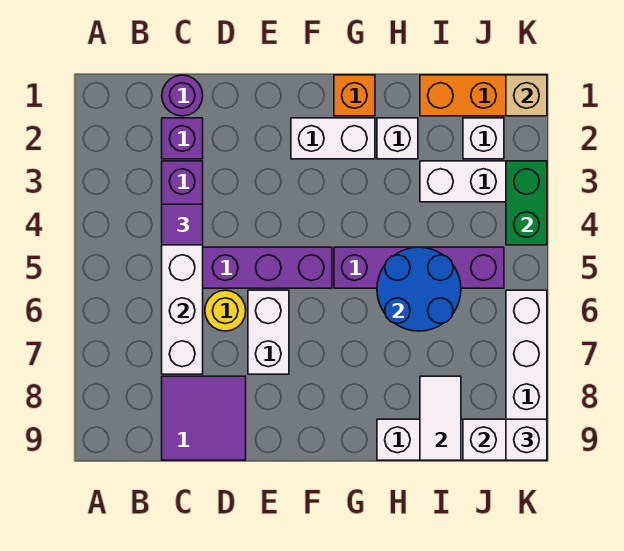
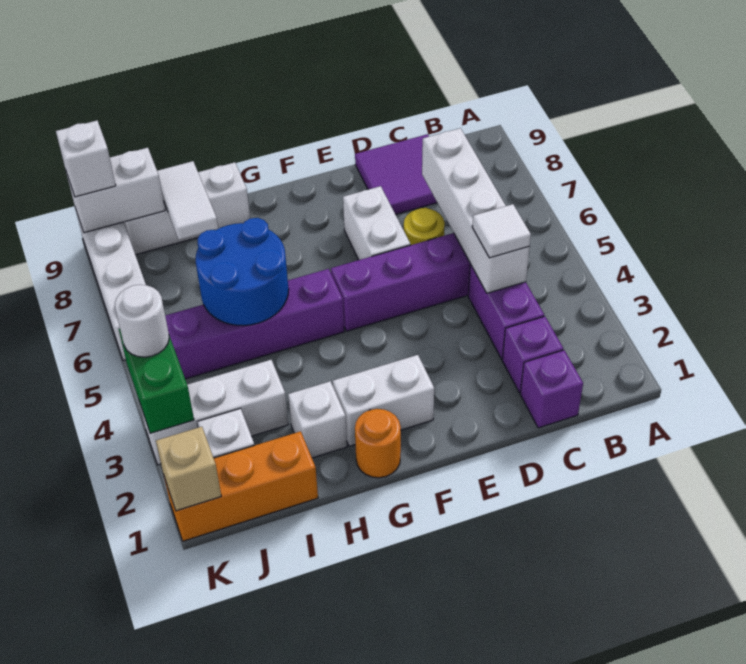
purple 1x1 round brick [162,75,203,116] -> purple 1x1 brick [520,350,583,428]
purple 1x1 tile [162,204,203,245] -> white 1x1 tile [472,204,531,258]
orange 1x1 brick [334,75,375,116] -> orange 1x1 round brick [355,409,401,478]
none -> white 1x1 round brick [115,285,169,357]

